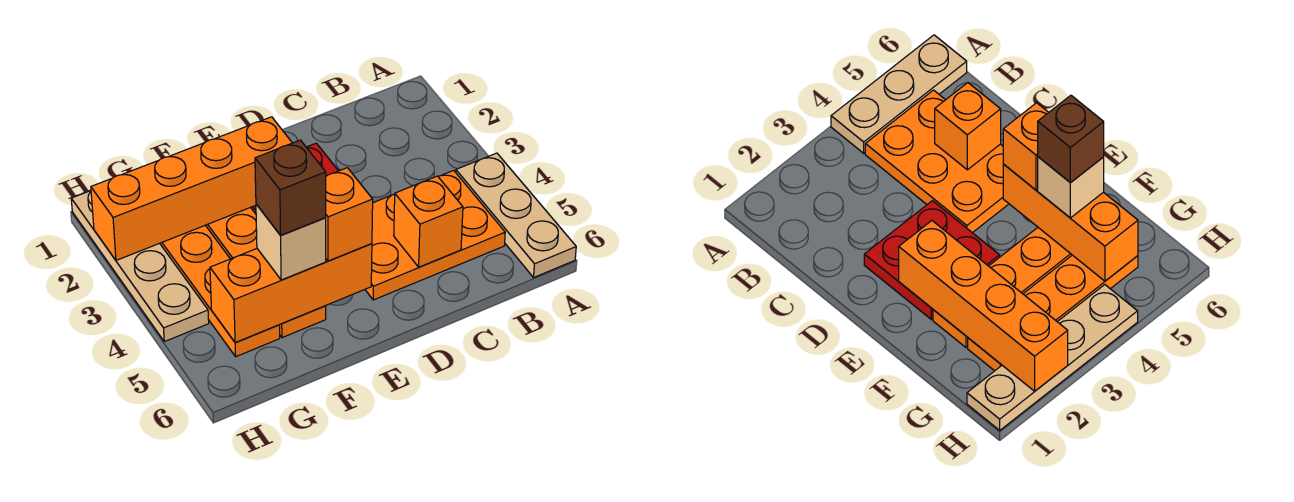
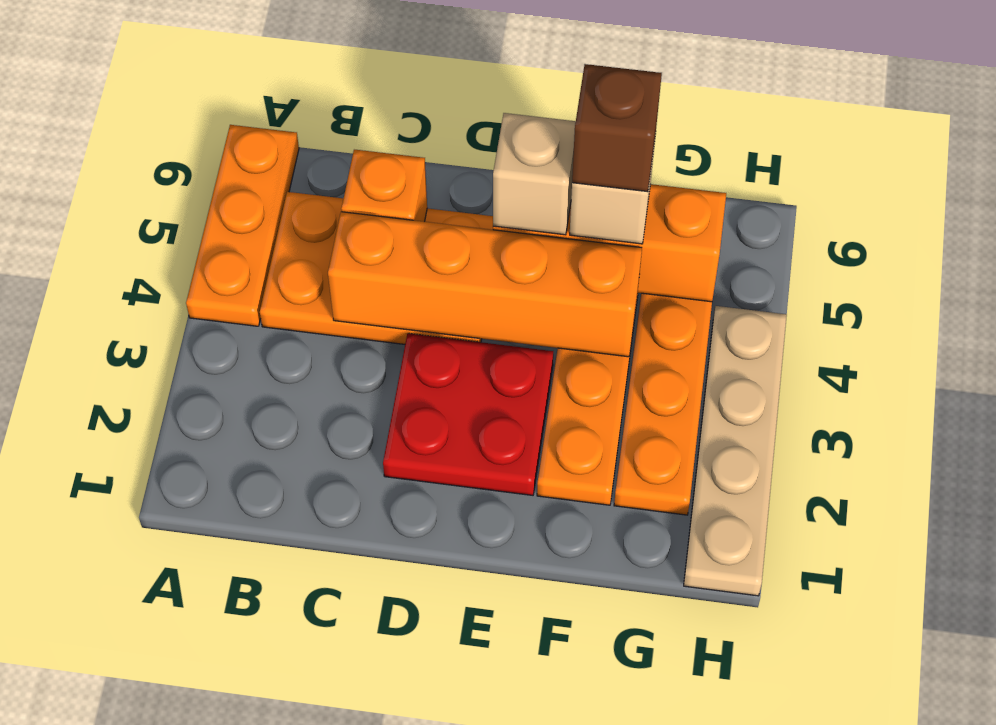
tan 1x3 plate [456,153,576,277] -> orange 1x3 plate [186,125,299,326]
orange 1x4 brick [91,117,292,260] -> orange 1x4 brick moved to [328,212,642,357]
orange 1x1 brick [326,168,373,261] -> tan 1x1 brick [493,113,576,235]

